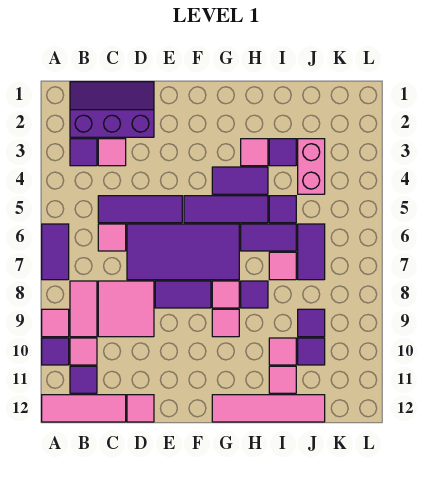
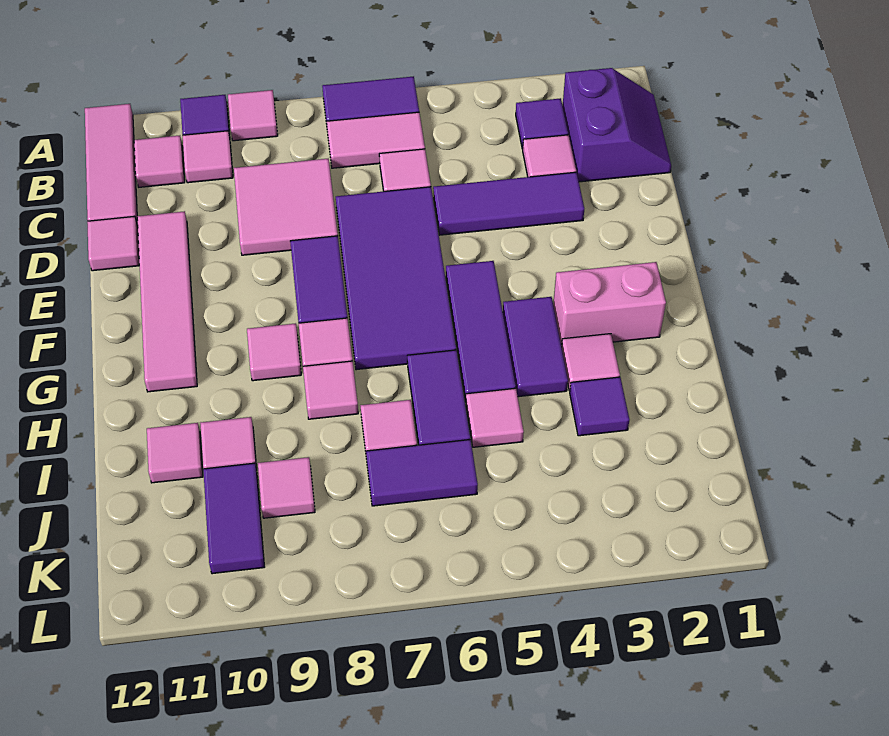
purple 2x3 slope [70,82,154,137] -> purple 2x2 slope [563,68,671,182]
pink 1x2 tile [70,281,97,337] -> pink 1x2 tile moved to [327,112,425,168]
purple 1x1 tile [70,366,97,393] -> pink 1x1 tile [134,136,185,187]
purple 1x3 tile [98,196,182,223] -> purple 1x3 tile turned to [433,172,584,235]
pink 1x4 tile [212,395,325,422] -> pink 1x4 tile moved to [137,211,197,392]
purple 1x1 tile [241,281,268,308] -> pink 1x1 tile [303,361,358,419]
purple 1x1 tile [269,196,296,223] -> pink 1x1 tile [466,388,524,447]
pink 1x2 brick [298,139,325,194] -> pink 1x2 brick moved to [553,262,666,347]
purple 1x1 tile [298,309,325,337] -> pink 1x1 tile [258,457,315,518]
purple 1x1 tile [298,338,325,365] -> purple 1x2 tile [203,463,264,574]

